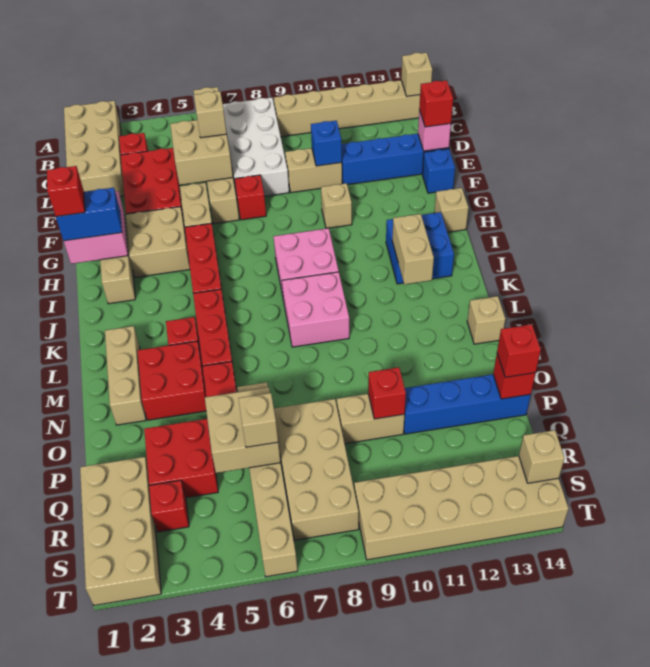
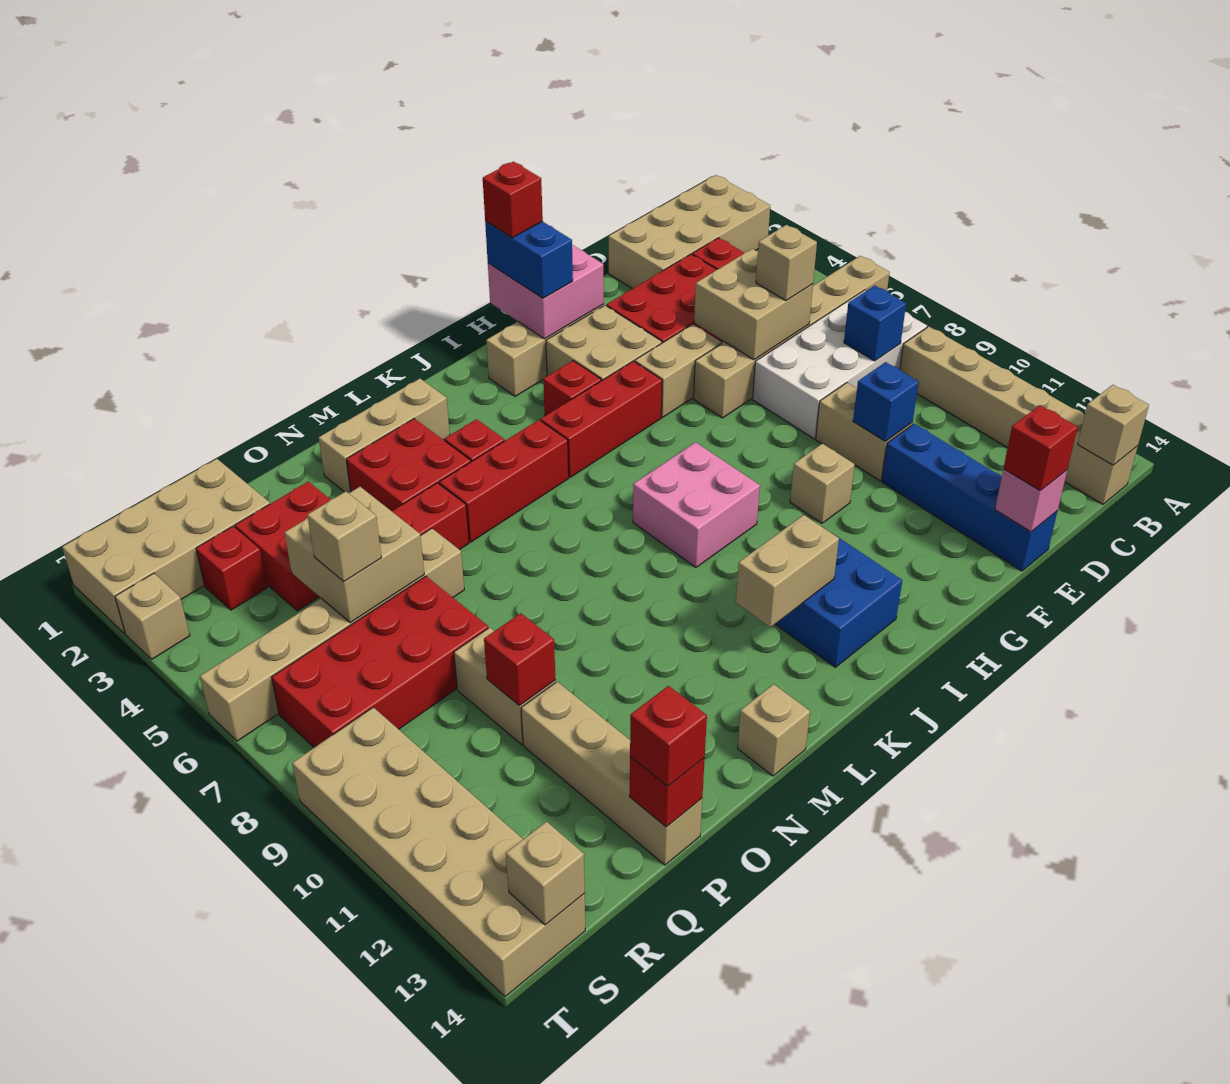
red 1x1 brick [235,175,266,220] -> red 1x1 brick moved to [543,361,601,416]
blue 1x1 brick [422,149,455,193] -> blue 1x1 brick moved to [844,286,906,361]
tan 1x1 brick [434,188,468,232] -> tan 1x1 brick moved to [115,573,190,659]
pink 2x2 brick [282,272,349,347] -> none
tan 2x4 brick [274,399,359,540] -> red 2x4 brick [272,576,488,747]
blue 1x4 brick [404,374,531,434] -> tan 1x4 brick [521,682,702,865]

